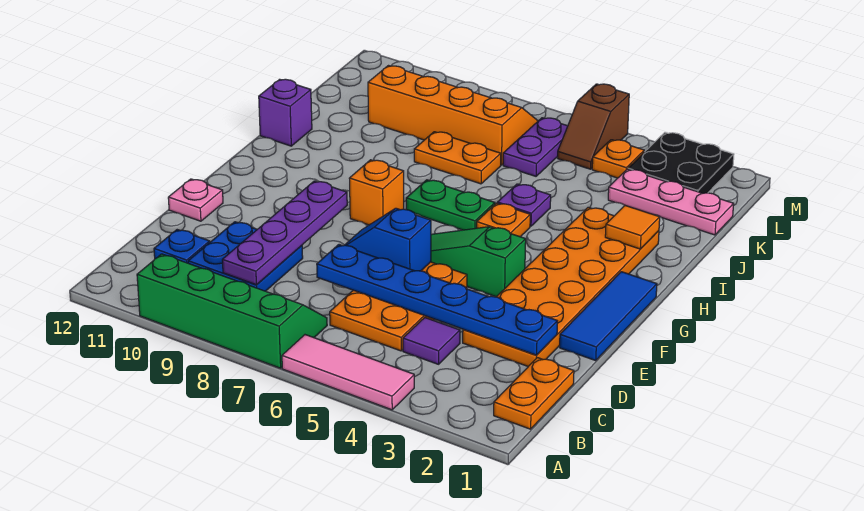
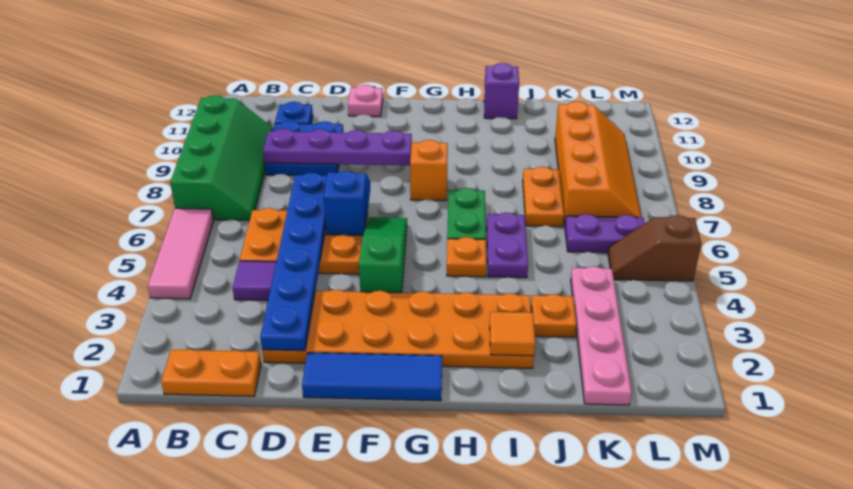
purple 1x1 plate [498,184,551,226] -> purple 1x2 plate [487,213,528,278]
pink 1x3 plate [608,169,734,235] -> pink 1x4 plate [571,266,632,405]
black 2x2 plate [628,133,734,193] -> none
orange 1x1 plate [592,140,644,178] -> orange 1x1 plate moved to [531,294,576,337]

